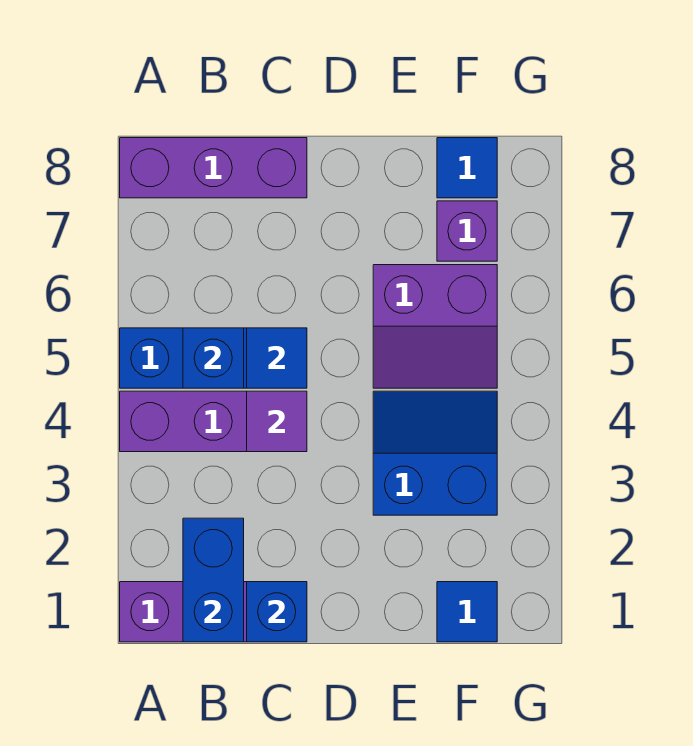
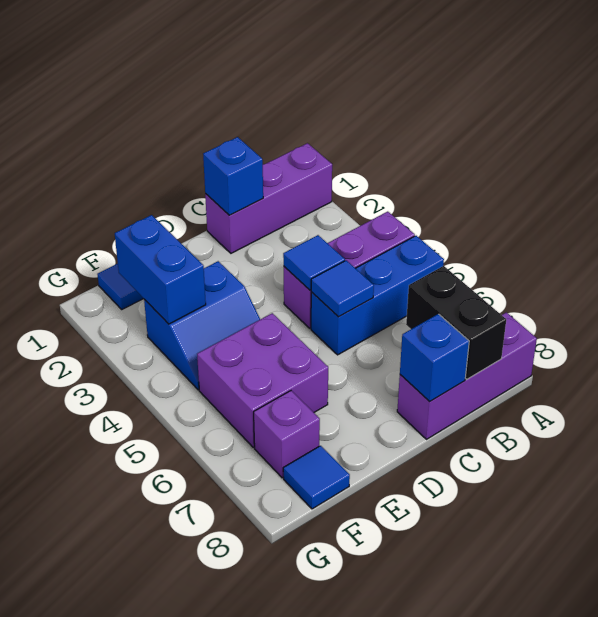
blue 1x2 brick [183,518,244,642] -> blue 1x2 brick moved to [115,215,206,324]
blue 1x1 brick [183,328,244,388] -> blue 1x1 brick moved to [400,314,469,402]
none -> black 1x2 brick [406,266,506,379]
purple 1x1 tile [247,391,307,452] -> blue 1x1 tile [283,235,345,290]
purple 2x2 slope [373,265,497,388] -> purple 2x2 brick [197,313,328,447]

